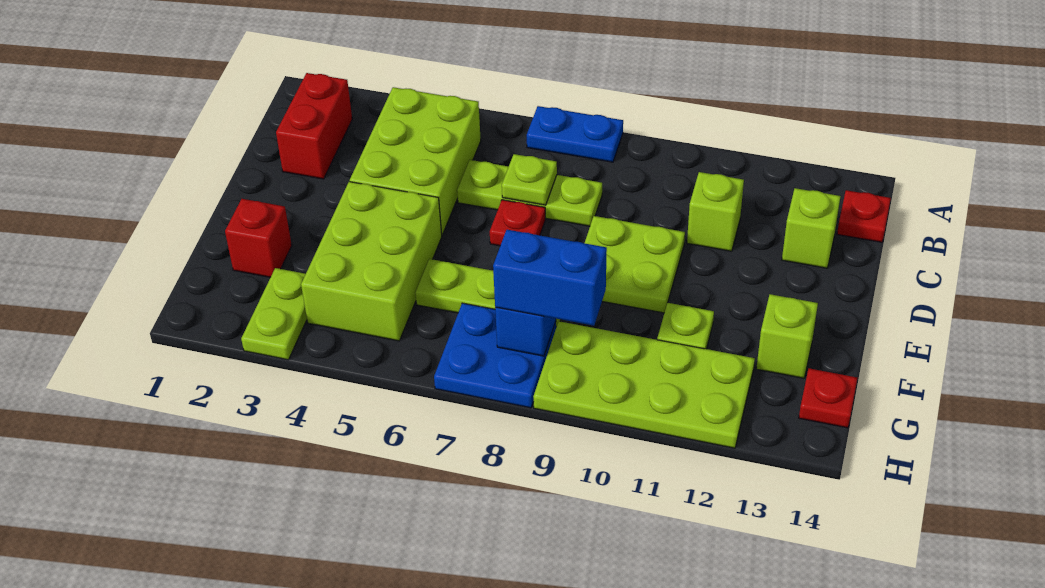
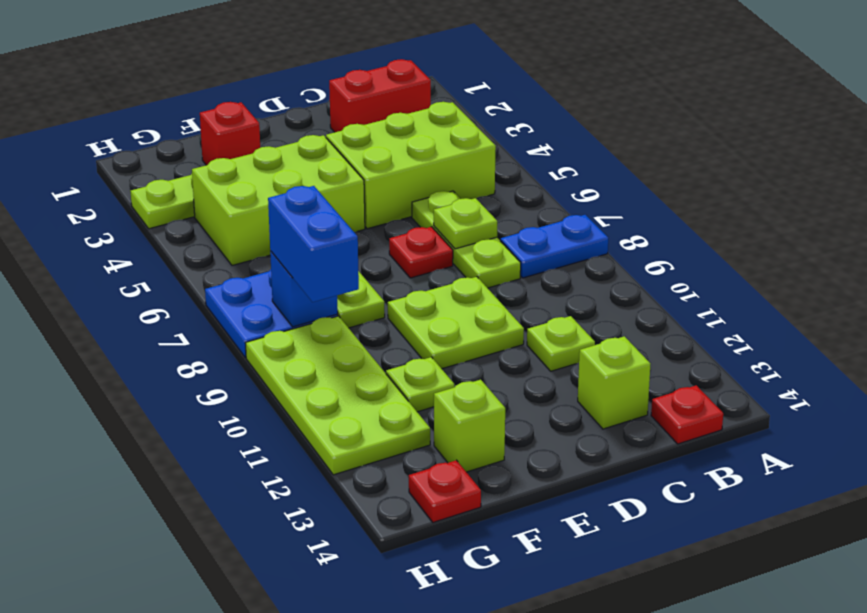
blue 1x2 plate [527,106,623,162] -> blue 1x2 plate turned to [500,215,608,278]
lime 1x1 brick [687,172,744,251] -> lime 1x1 plate [527,316,595,371]

